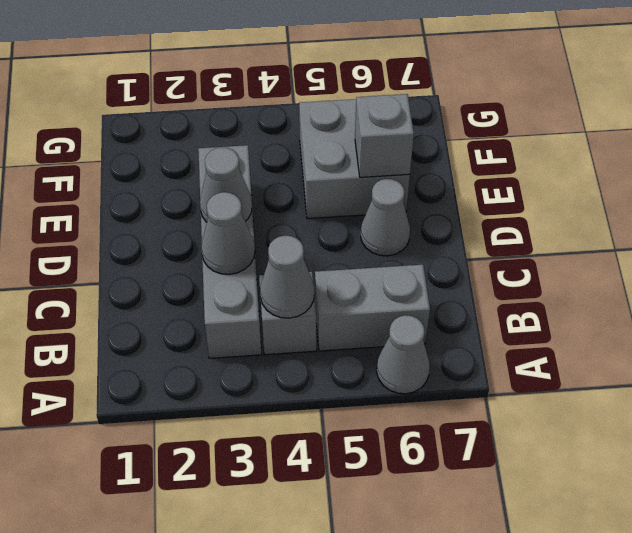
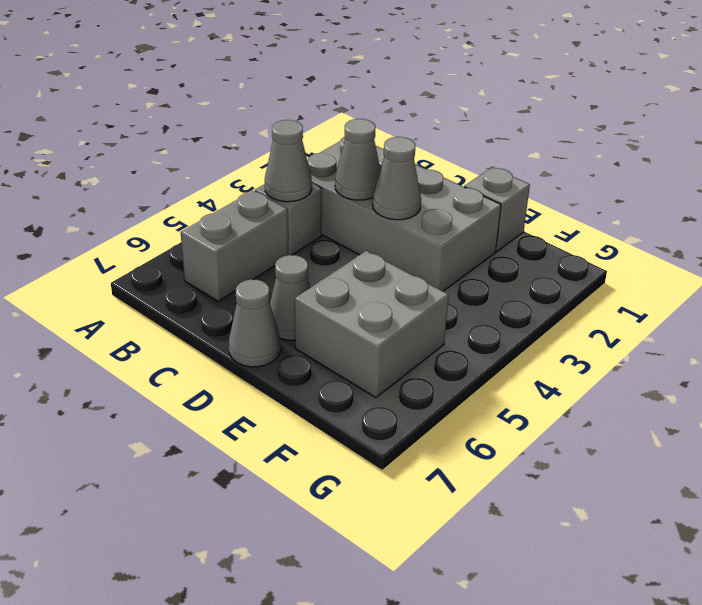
grey 1x1 cone [377,315,430,394] -> grey 1x1 cone moved to [229,280,281,367]
grey 1x4 brick [198,145,262,358] -> grey 2x4 brick [307,137,501,291]
grey 1x1 brick [355,94,414,177] -> grey 1x1 brick moved to [464,167,530,251]

